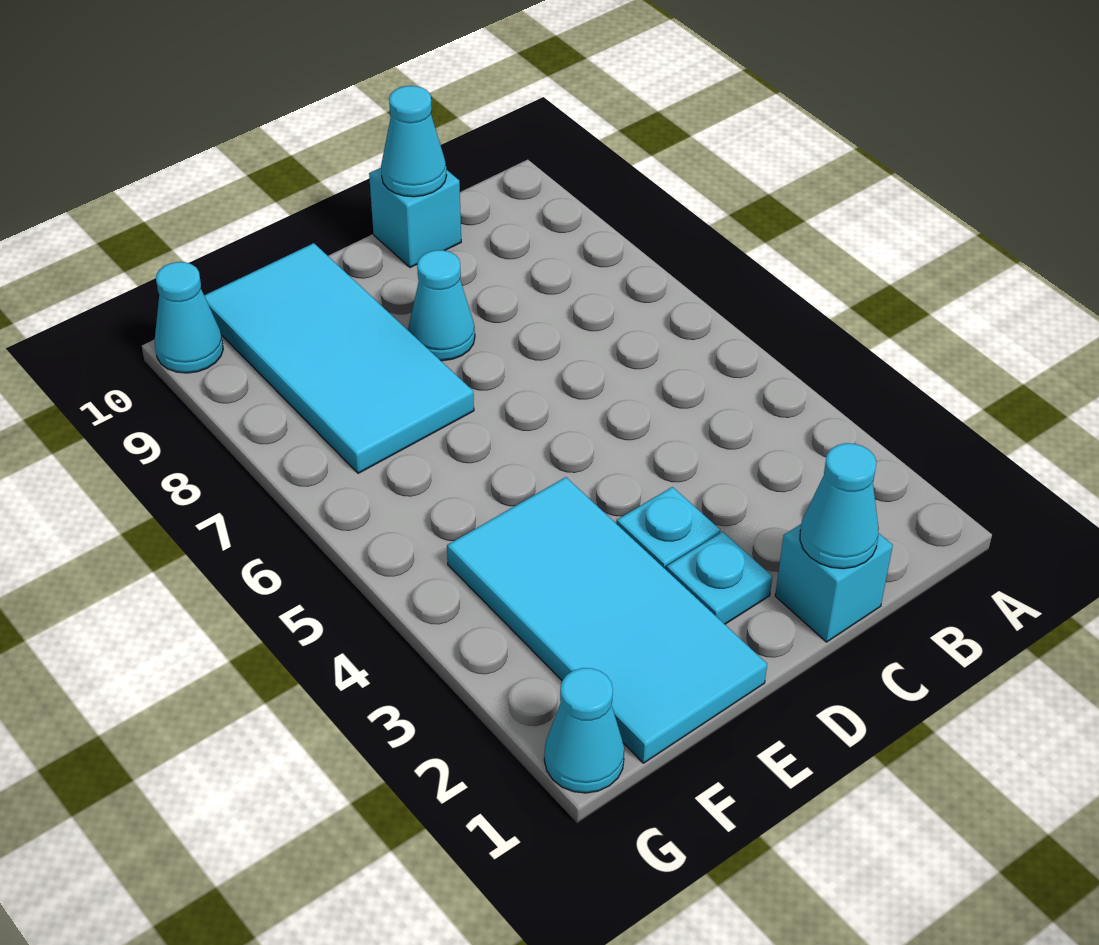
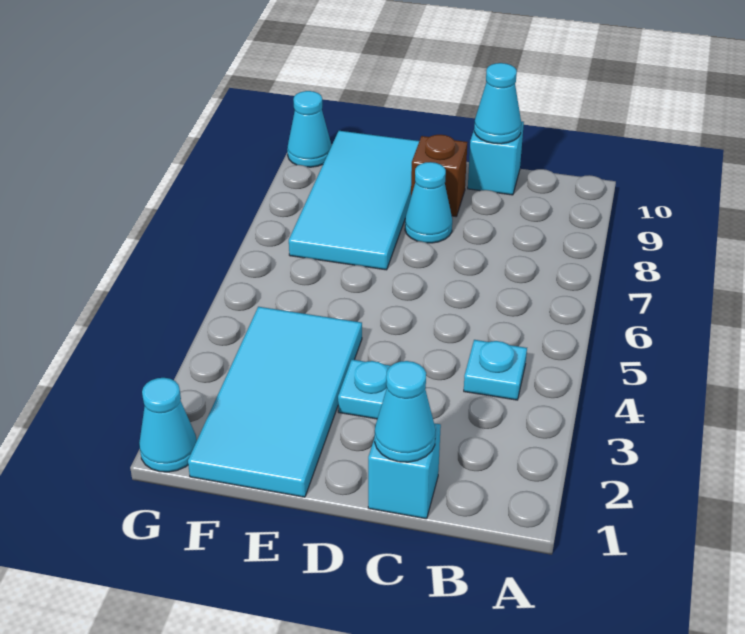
cyan 1x1 plate [666,532,772,624] -> cyan 1x1 plate moved to [464,340,527,400]
none -> brown 1x1 brick [411,135,467,216]

